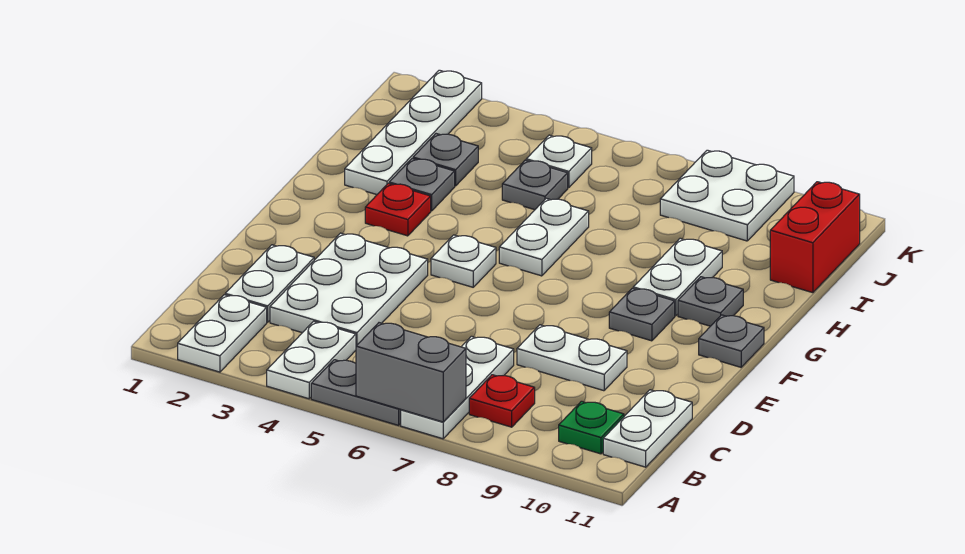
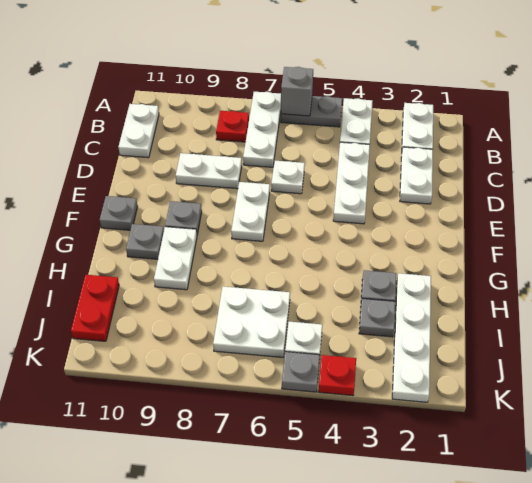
grey 1x2 brick [356,323,466,422] -> grey 1x1 brick [281,67,313,116]
green 1x1 plate [559,401,624,454] -> none
white 2x3 plate [270,233,428,346] -> white 1x3 plate [333,142,370,224]
white 1x1 plate [431,235,496,287] -> white 1x1 plate moved to [271,161,305,194]
red 1x1 plate [365,183,431,236] -> red 1x1 plate moved to [318,355,356,396]
white 1x2 plate [499,198,589,276] -> white 1x2 plate moved to [231,182,270,241]
grey 1x1 plate [502,160,568,210] -> grey 1x1 plate moved to [282,352,320,392]
red 1x2 brick [770,182,860,293] -> red 1x2 plate [71,275,119,341]
white 2x2 plate [660,150,794,241] -> white 2x2 plate moved to [213,286,290,357]

